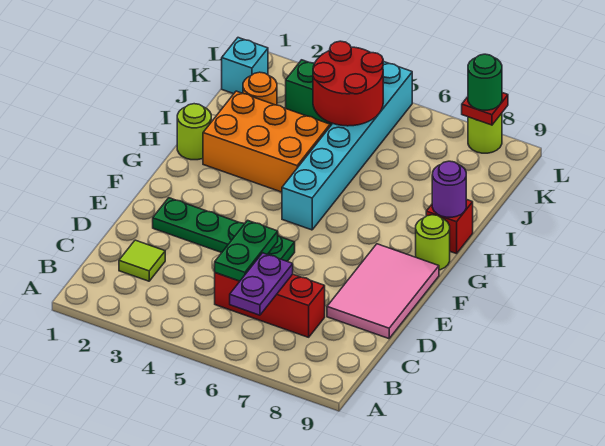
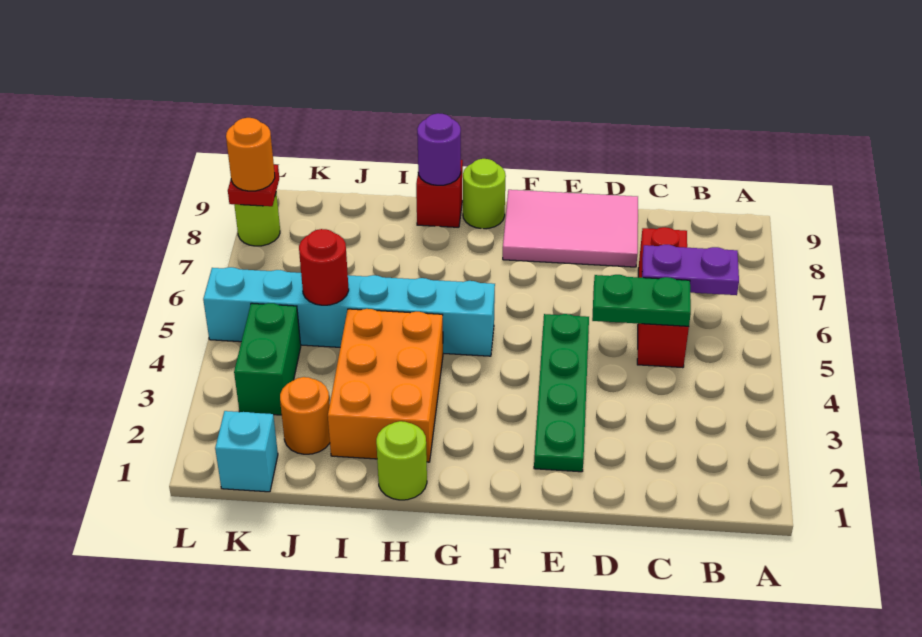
lime 1x1 tile [119,240,165,281] -> none
red 2x2 round brick [313,41,383,126] -> red 1x1 round brick [299,229,349,305]
green 1x1 round brick [468,54,502,110] -> orange 1x1 round brick [226,118,275,191]

